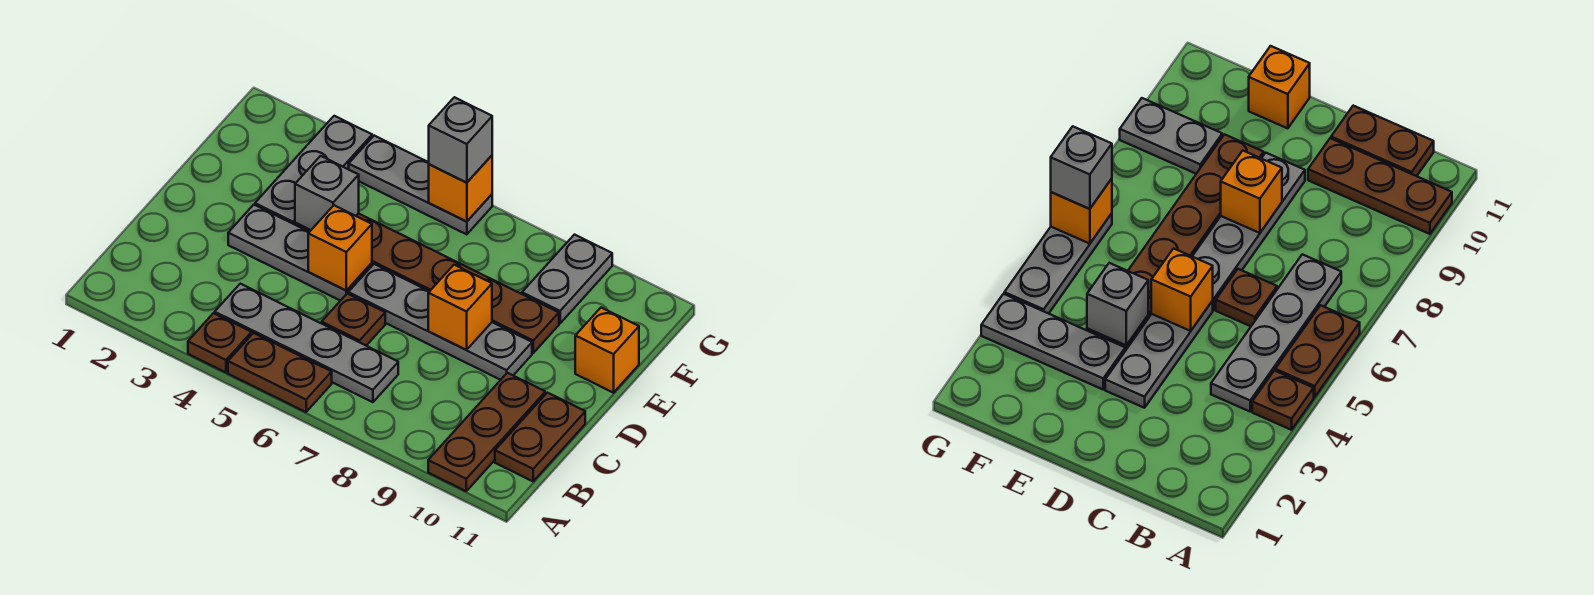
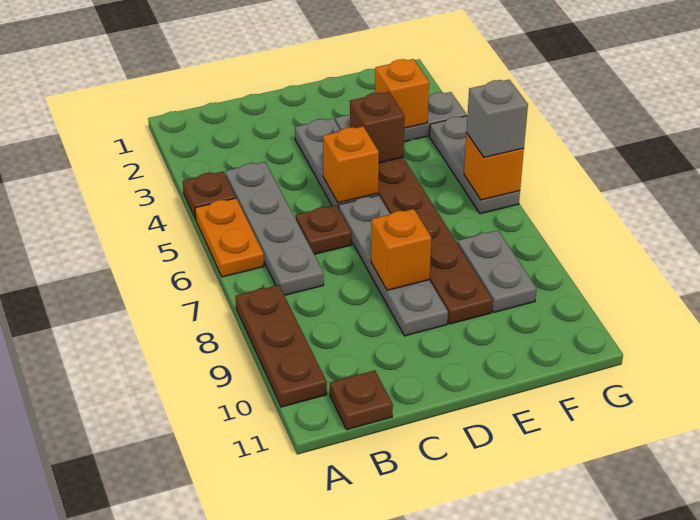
brown 1x2 plate [228,333,332,412] -> orange 1x2 plate [195,198,264,277]
brown 1x3 plate [428,373,545,491] -> brown 1x3 plate turned to [236,285,327,407]
brown 1x2 plate [495,393,585,481] -> brown 1x1 plate [330,370,393,430]
grey 1x1 brick [295,156,359,230] -> brown 1x1 brick [350,92,405,163]
orange 1x1 brick [575,308,639,393] -> orange 1x1 brick moved to [375,59,429,128]
grey 1x2 plate [522,235,612,323] -> grey 1x2 plate turned to [458,230,537,312]

